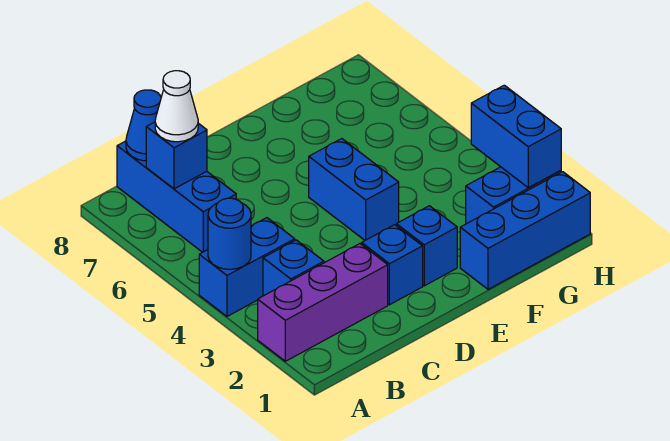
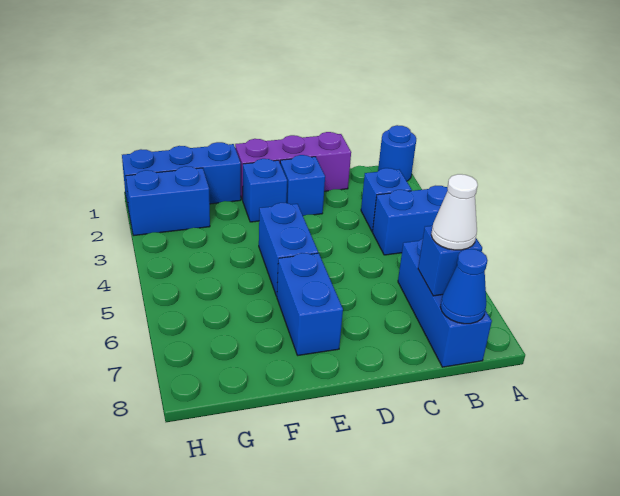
purple 1x3 brick [258,244,388,361] -> purple 1x3 brick moved to [235,132,351,200]
blue 1x1 round brick [208,198,251,269] -> blue 1x1 round brick moved to [378,125,416,181]
blue 1x2 brick [471,85,561,188] -> blue 1x2 brick moved to [277,253,343,355]

